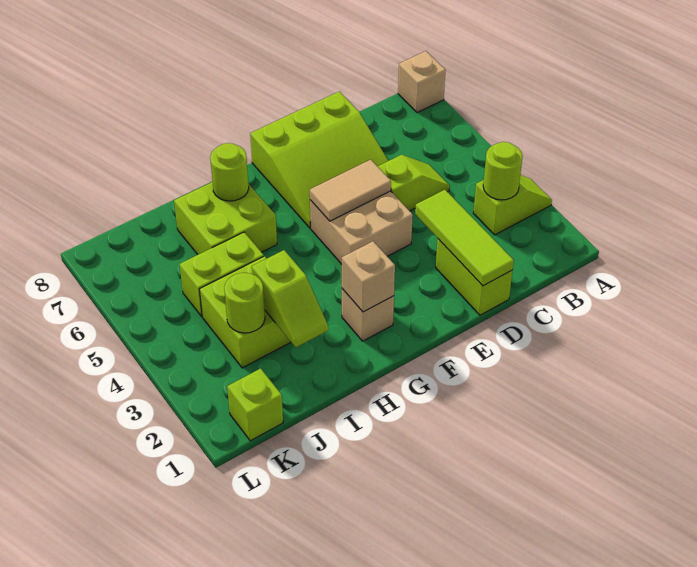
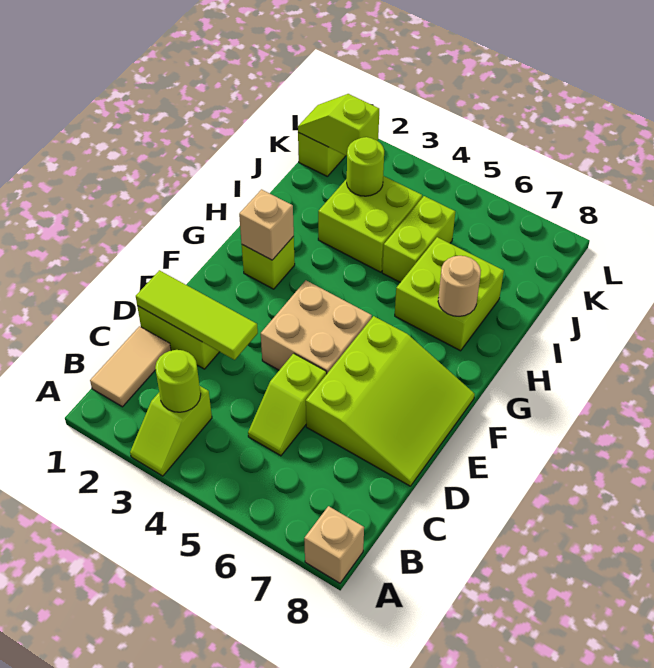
lime 3x3 slope [250,92,388,228] -> lime 3x3 slope turned to [306,316,475,486]
tan 1x2 tile [310,160,391,221] -> tan 1x2 tile moved to [90,326,171,407]
tan 1x1 brick [342,289,394,341] -> lime 1x1 brick [242,237,295,289]
lime 1x1 round brick [210,143,249,201] -> tan 1x1 round brick [438,256,481,316]
lime 1x2 slope [252,250,328,347] -> lime 1x2 slope moved to [298,94,379,156]

